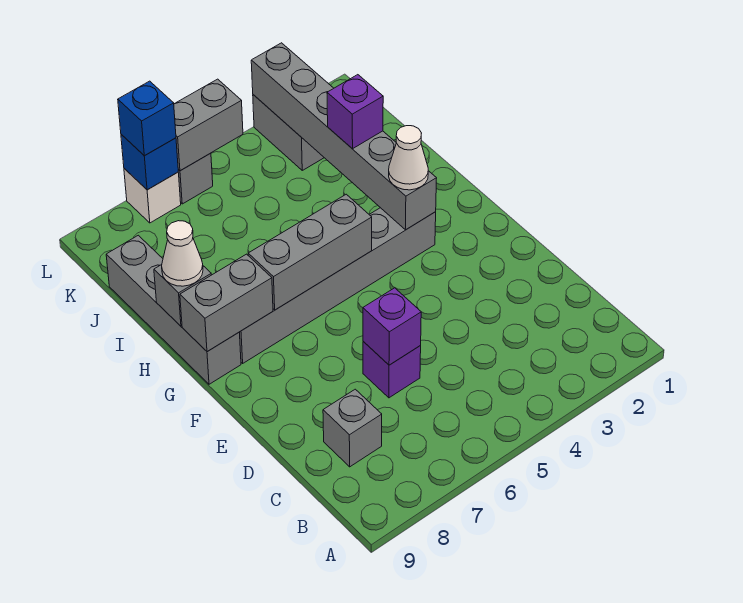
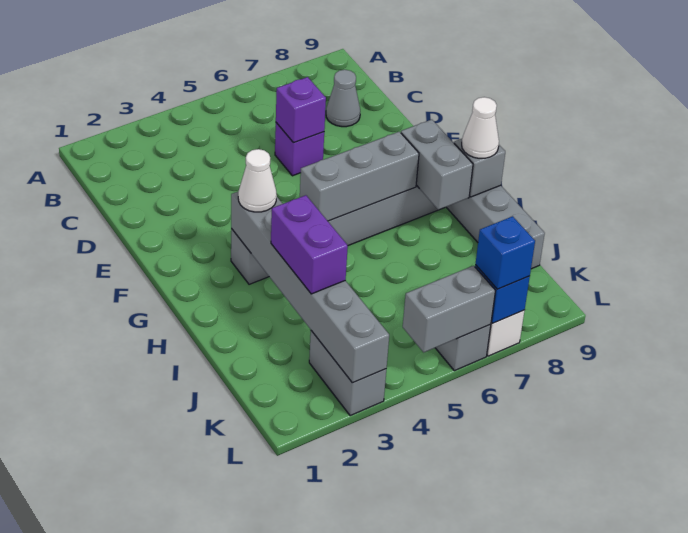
grey 1x1 brick [323,389,382,467] -> grey 1x1 cone [326,70,360,127]
grey 1x2 brick [180,254,273,352] -> grey 1x2 brick turned to [401,120,473,210]
purple 1x1 brick [327,75,383,149] -> purple 1x2 brick [271,195,348,294]

